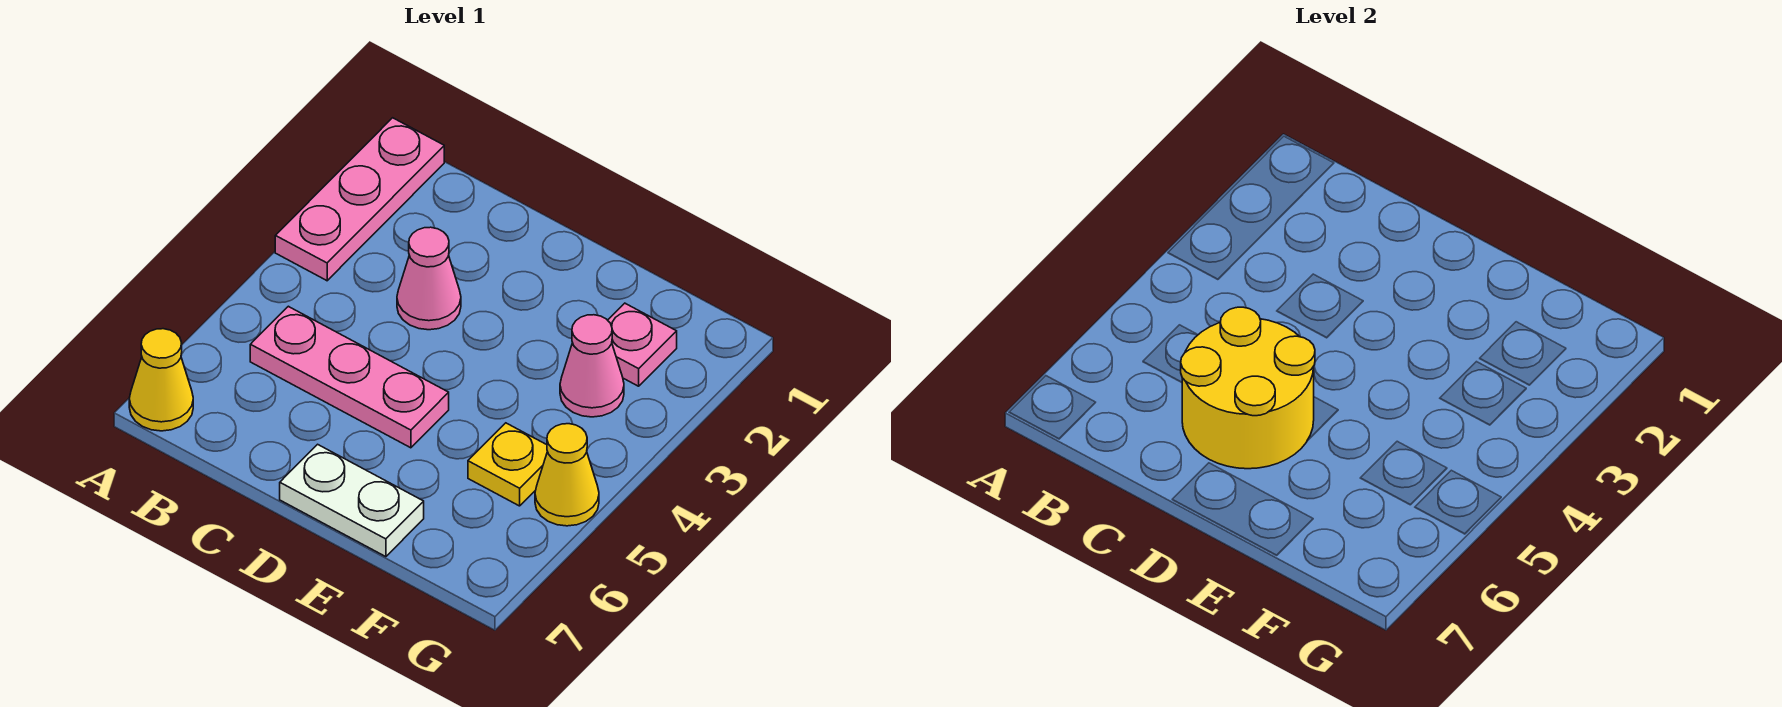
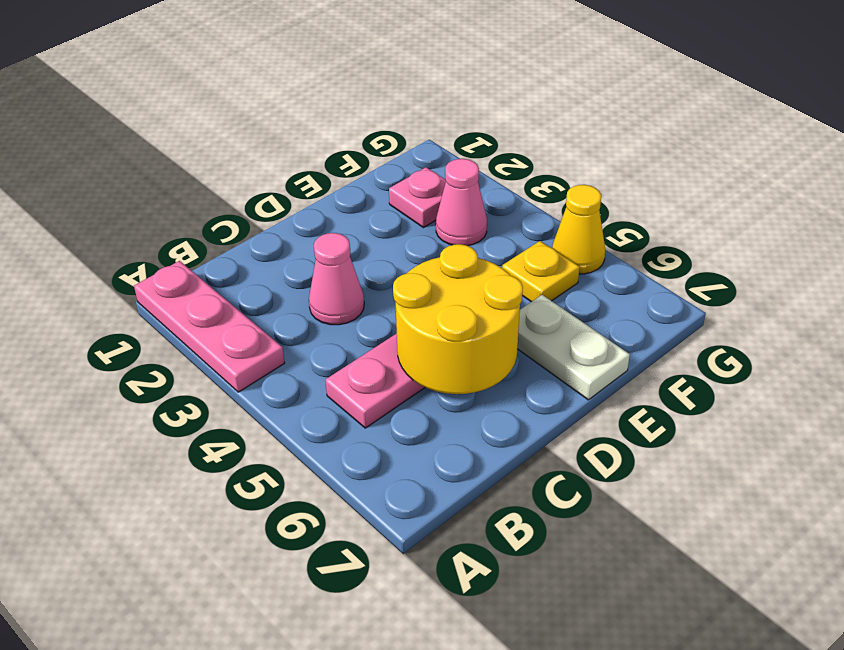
yellow 1x1 cone [129,329,193,431] -> none
white 1x2 plate [280,444,424,557] -> white 1x2 plate turned to [518,295,630,400]

